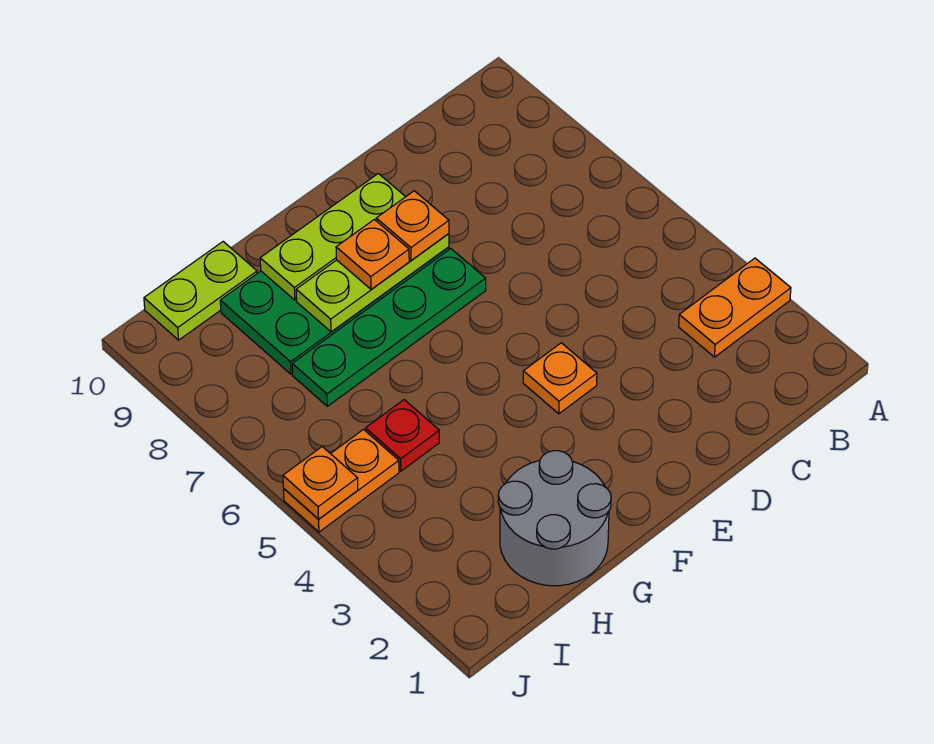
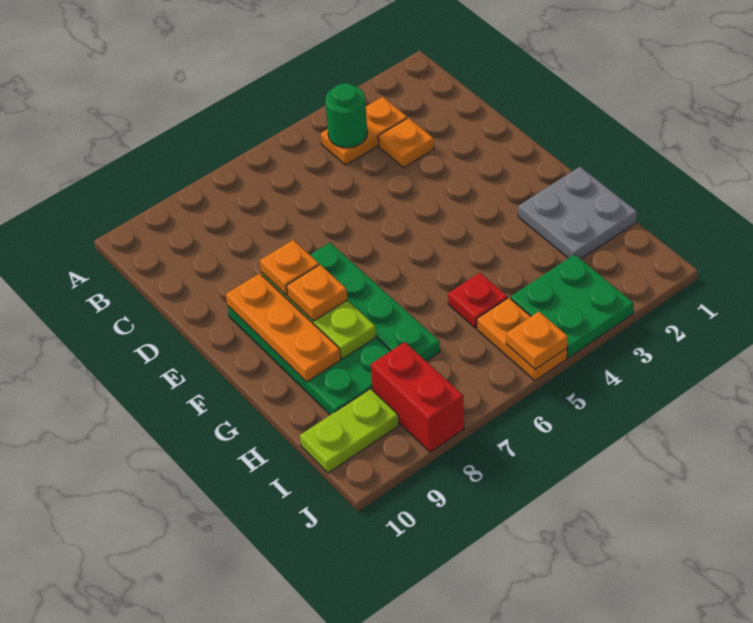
orange 1x2 plate [679,258,791,357] -> orange 1x2 plate turned to [321,97,407,165]
none -> green 1x1 round brick [325,83,367,148]
orange 1x1 plate [523,343,597,414] -> orange 1x1 plate moved to [378,118,434,168]
lime 1x3 plate [260,174,405,300] -> orange 1x3 plate [226,273,341,382]
grey 2x2 round brick [498,451,611,586] -> grey 2x2 plate [518,167,637,259]
lime 1x2 plate [144,242,257,340] -> lime 1x2 plate turned to [300,389,399,473]
none -> green 2x2 plate [511,254,634,357]
none -> red 1x2 brick [371,342,464,452]

